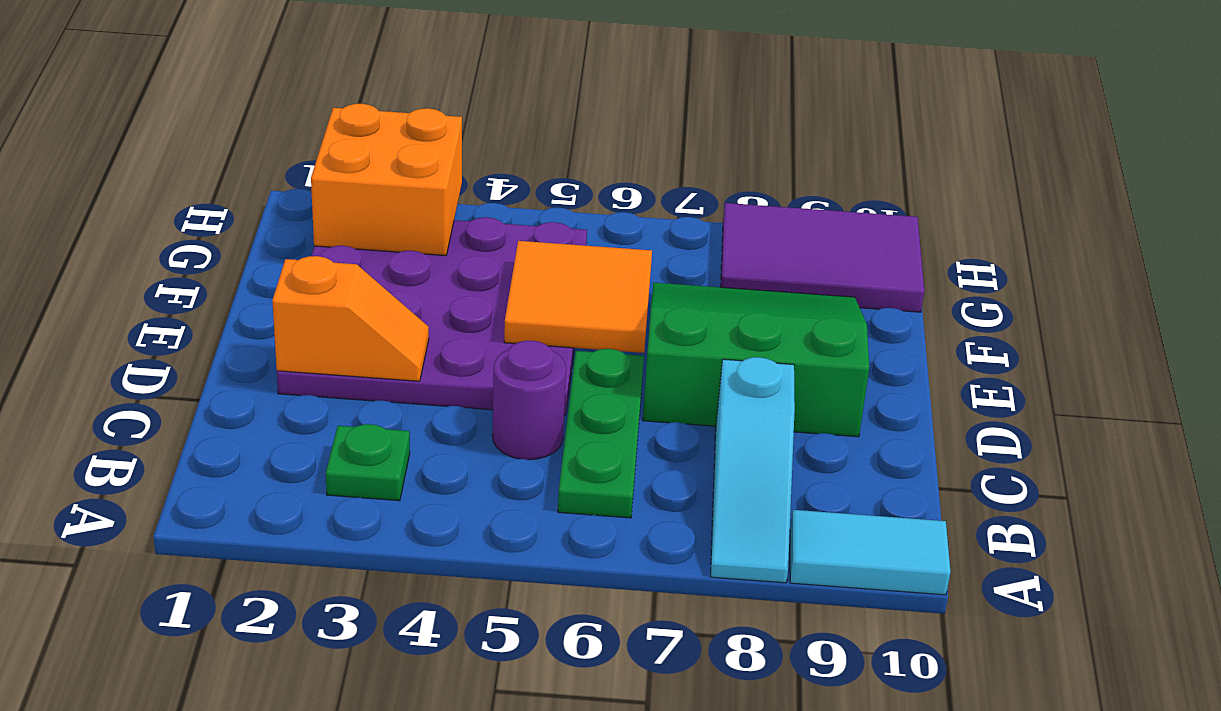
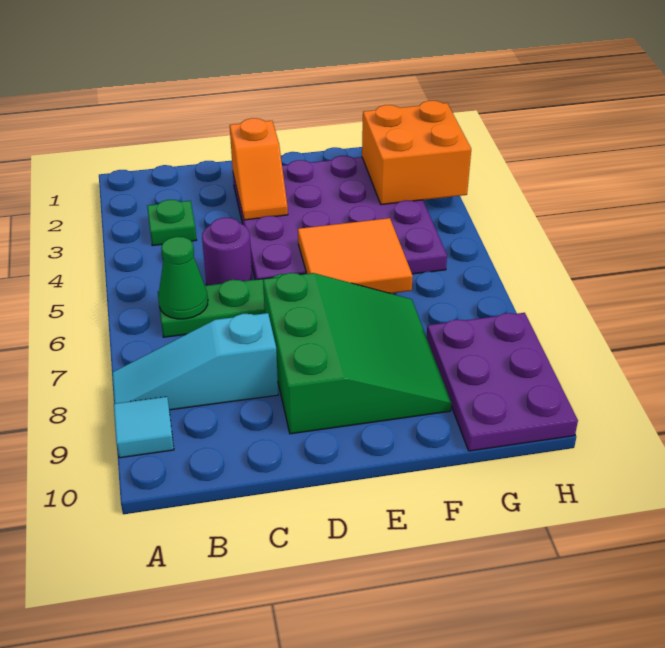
cyan 1x2 tile [790,510,951,595] -> cyan 1x1 tile [114,397,174,458]
none -> green 1x1 cone [158,237,208,319]
purple 2x3 tile [721,203,924,312] -> purple 2x3 plate [426,313,578,451]

